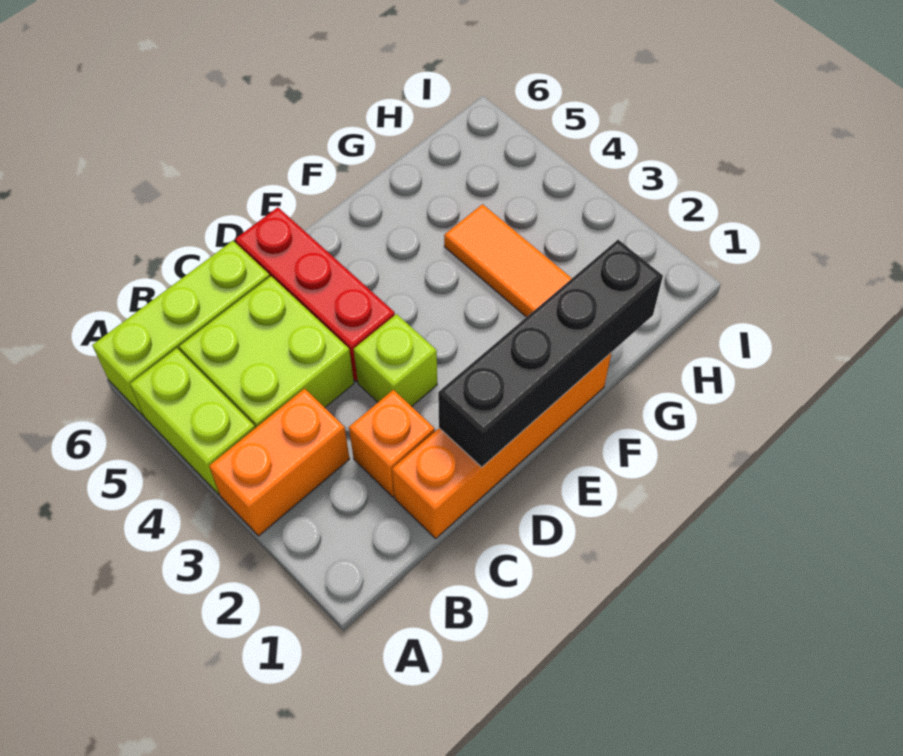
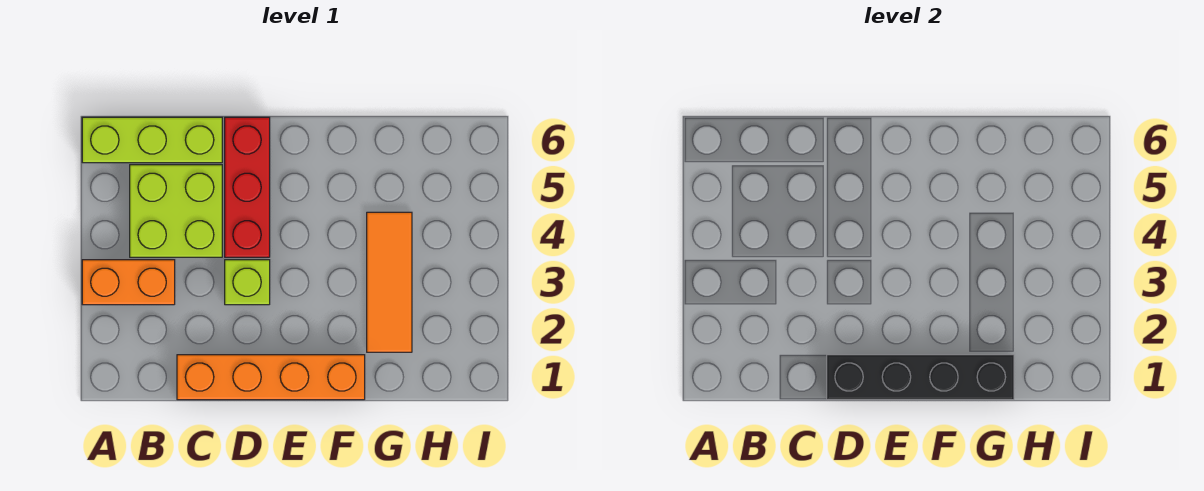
lime 1x2 brick [130,348,255,495] -> none
orange 1x1 brick [349,390,435,497] -> none

